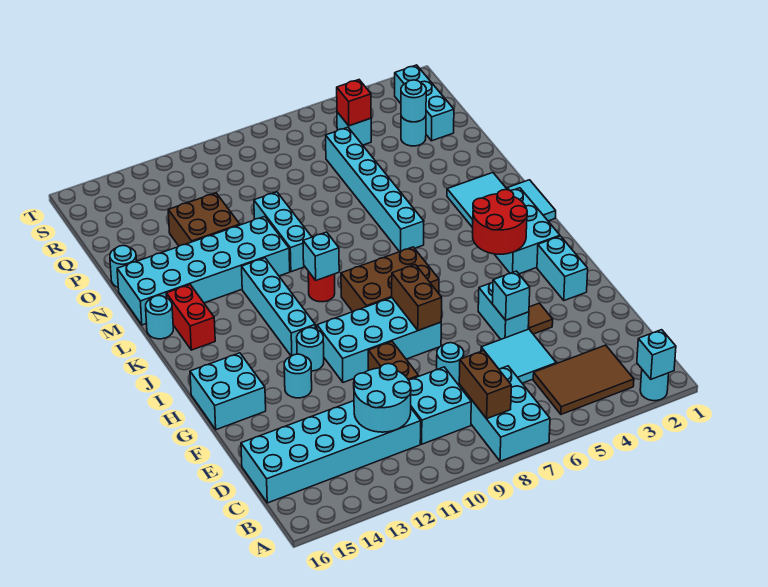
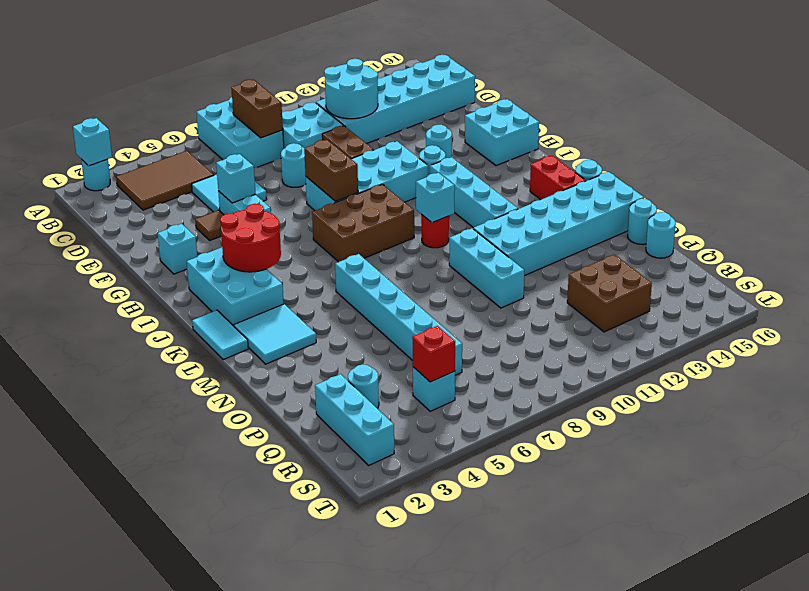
cyan 1x2 brick [537,236,588,301] -> cyan 1x1 brick [158,224,197,274]
brown 2x2 brick [168,193,240,246] -> brown 2x2 brick moved to [567,255,652,332]
cyan 1x1 round brick [401,80,426,122] -> cyan 1x1 round brick moved to [646,212,676,258]

